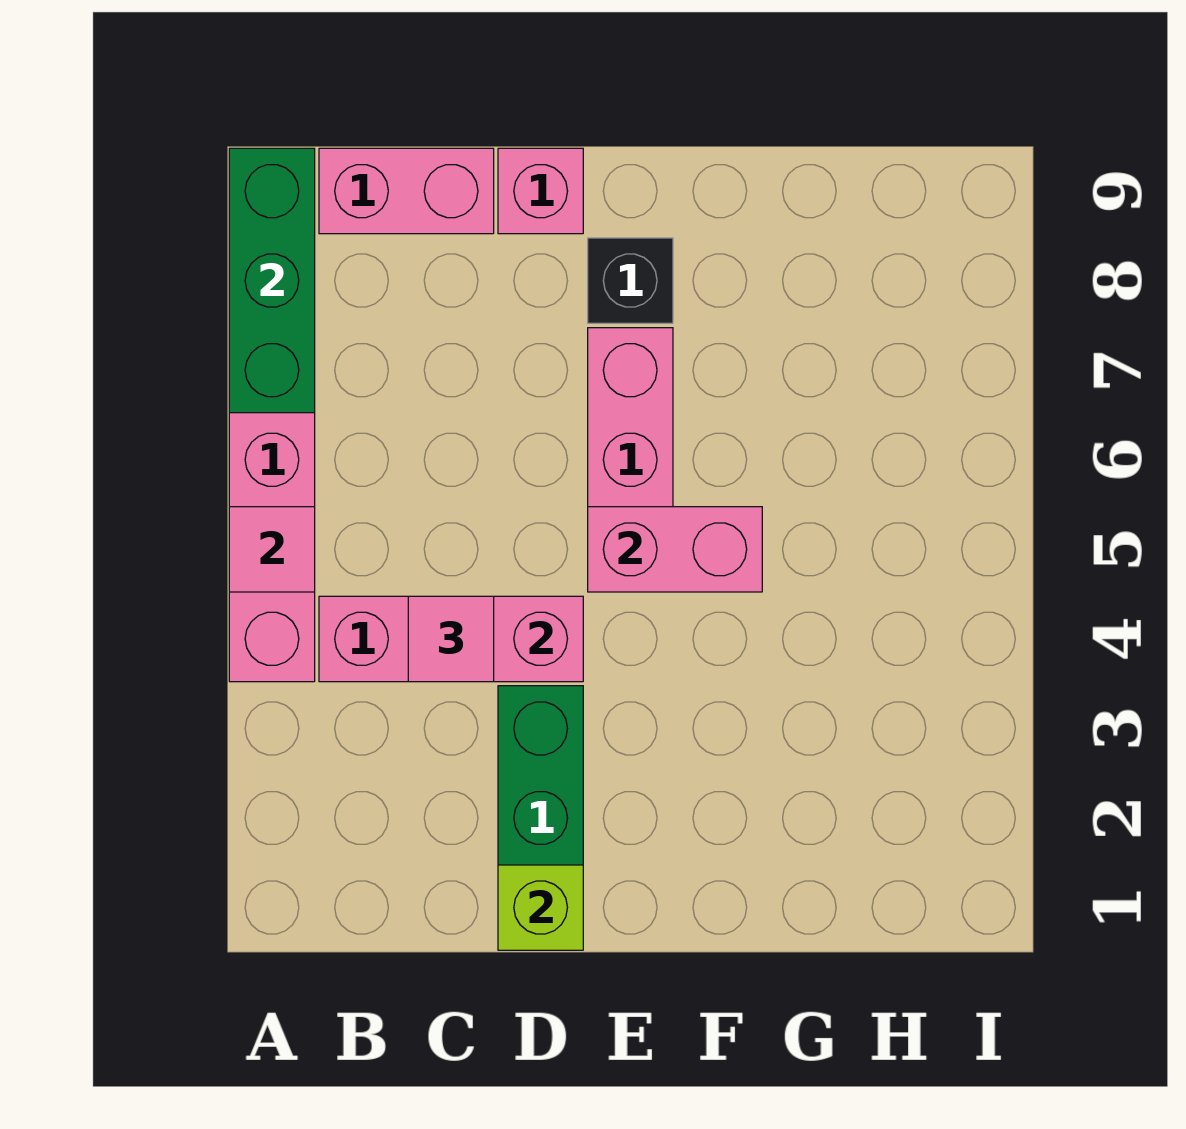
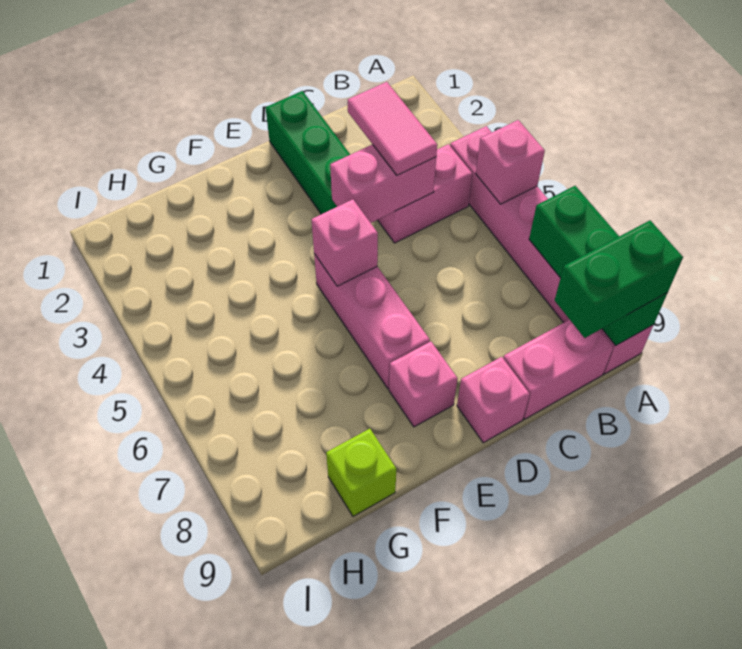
pink 1x1 tile [229,507,315,592] -> pink 1x1 brick [476,120,545,204]
none -> green 1x2 brick [555,220,683,338]
pink 1x1 tile [408,596,494,682] -> pink 1x2 tile [348,82,437,175]
lime 1x1 brick [498,865,583,950] -> lime 1x1 brick moved to [326,429,396,516]
pink 1x2 brick [588,507,762,592] -> pink 1x1 brick [312,199,378,286]
black 1x1 brick [588,238,673,323] -> pink 1x1 brick [389,342,458,427]

